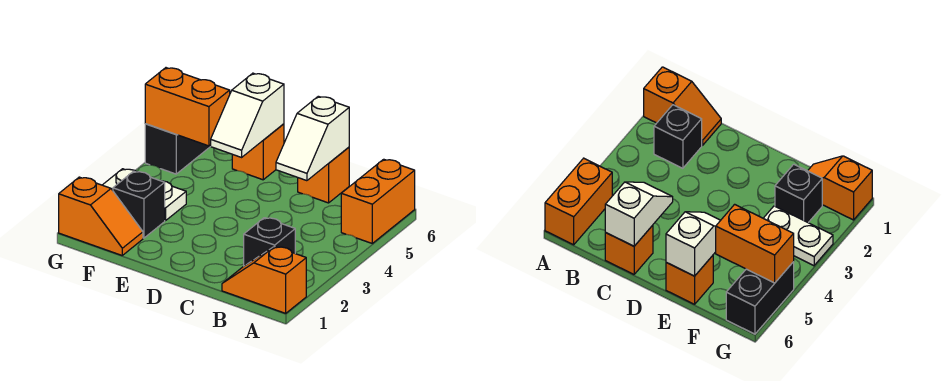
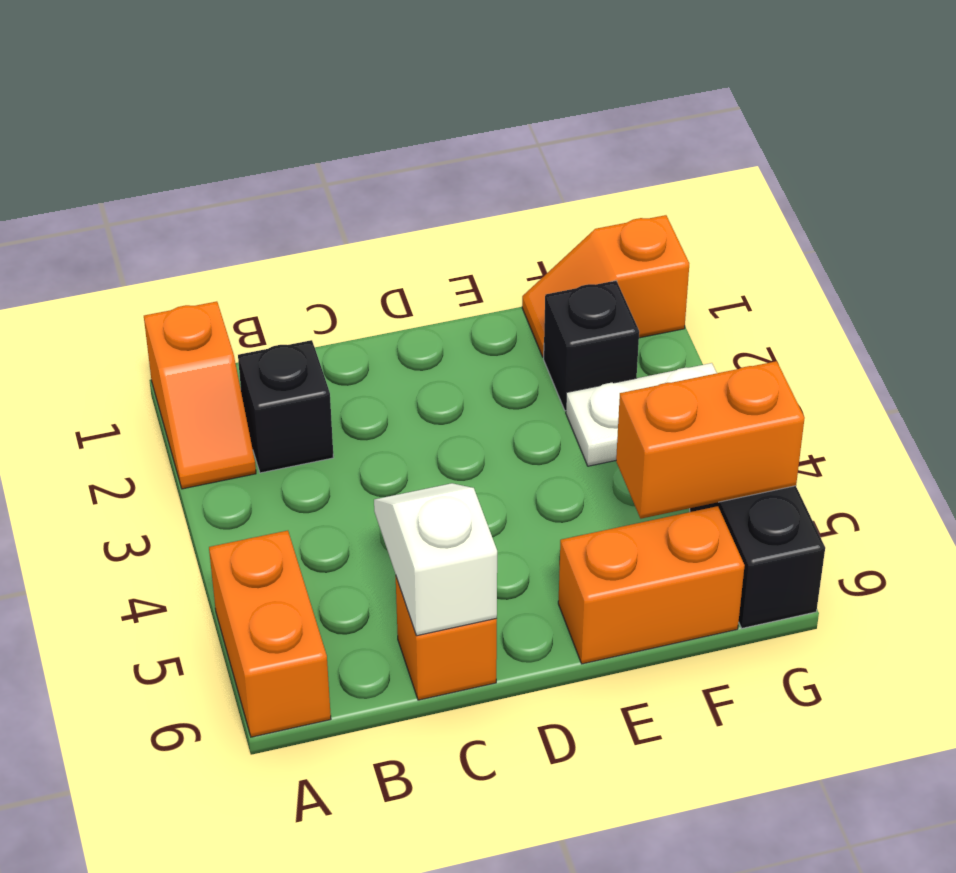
orange 1x2 slope [222,246,306,313] -> orange 1x2 slope turned to [144,301,256,489]
white 1x2 slope [211,73,284,157] -> none
orange 1x1 brick [232,124,284,180] -> orange 1x2 brick [558,506,745,664]

